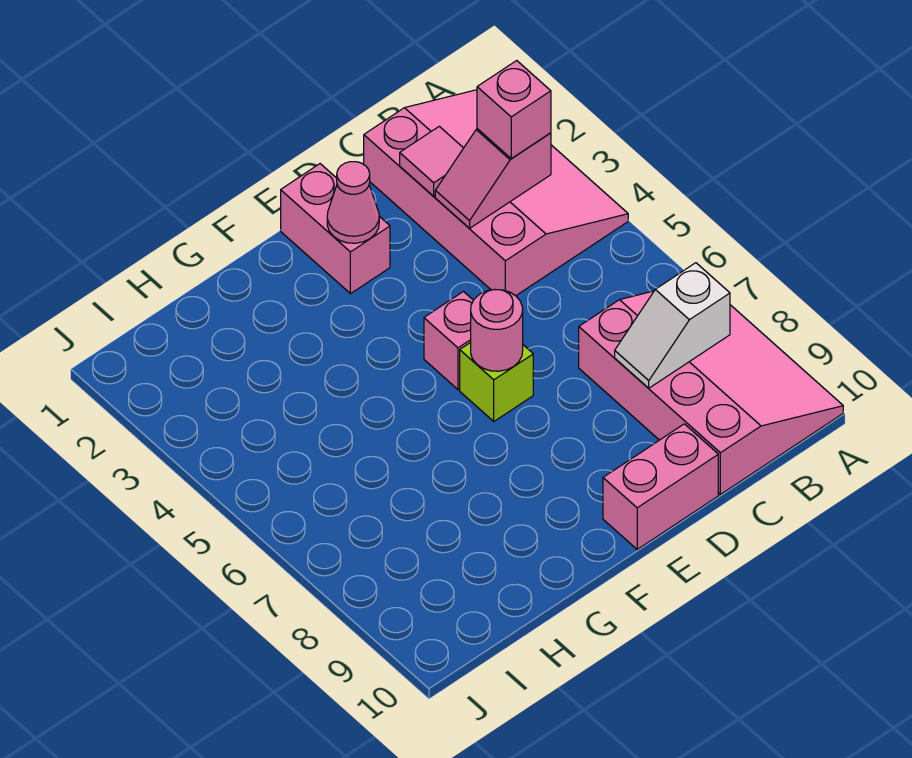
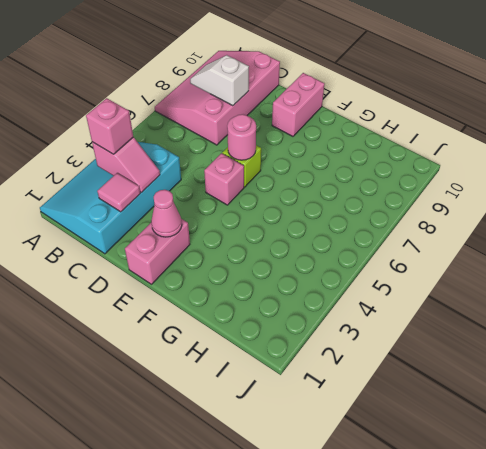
pink 3x4 slope [364,90,628,296] -> cyan 3x4 slope [40,142,181,254]
white 1x2 slope [615,263,730,388] -> white 1x2 slope turned to [190,55,249,106]
pink 1x2 brick [603,424,718,549] -> pink 1x2 brick turned to [272,73,324,136]

